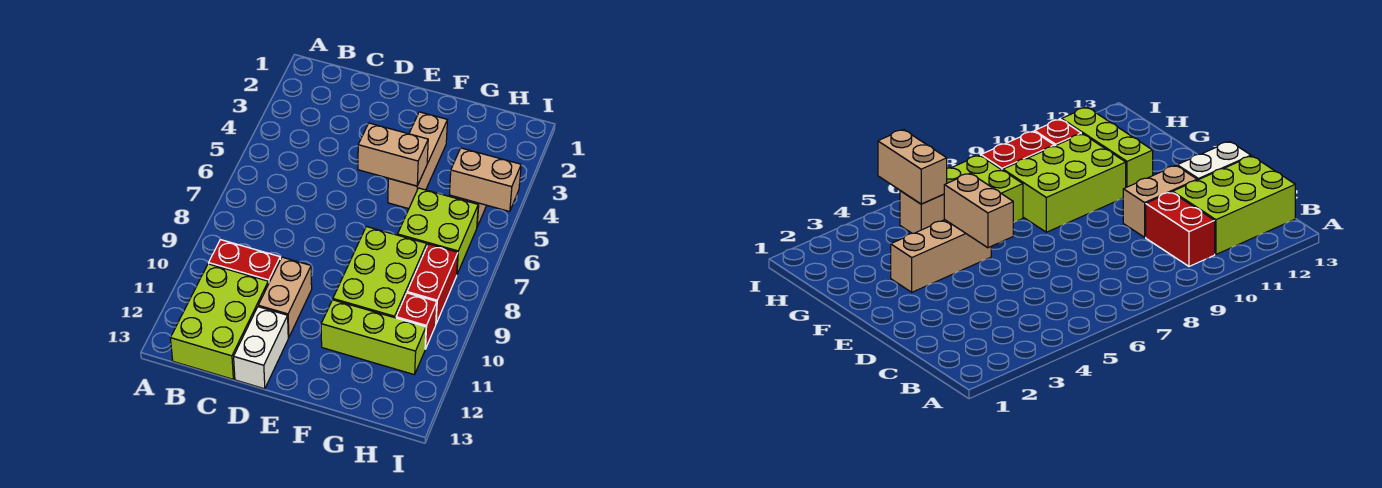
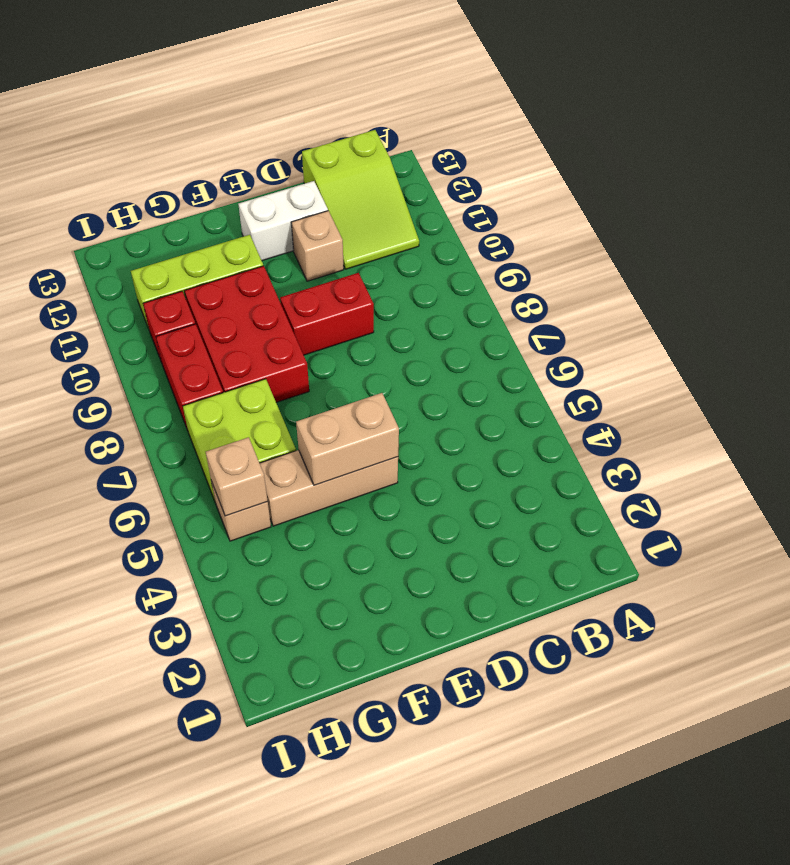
red 1x2 brick [209,240,280,284] -> red 1x2 brick moved to [280,273,374,355]
lime 2x3 brick [170,264,268,379] -> lime 2x3 slope [302,130,419,269]
tan 1x2 brick [258,257,312,338] -> tan 1x1 brick [291,211,344,281]
white 1x2 brick [234,307,288,389] -> white 1x2 brick turned to [238,181,328,261]
tan 1x3 brick [388,112,447,209] -> tan 1x3 brick turned to [260,450,398,526]
lime 2x3 brick [333,227,427,318] -> red 2x3 brick [185,266,309,402]
tan 1x2 brick [449,148,521,212] -> tan 1x1 brick [206,437,268,516]

